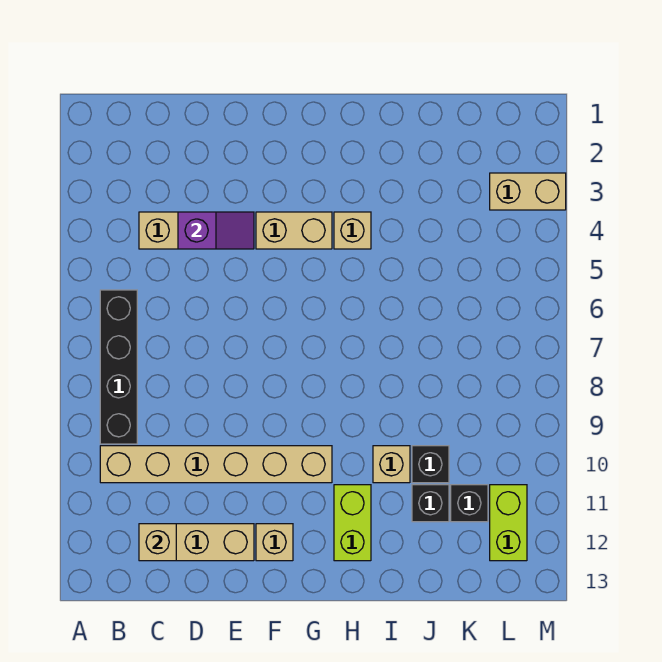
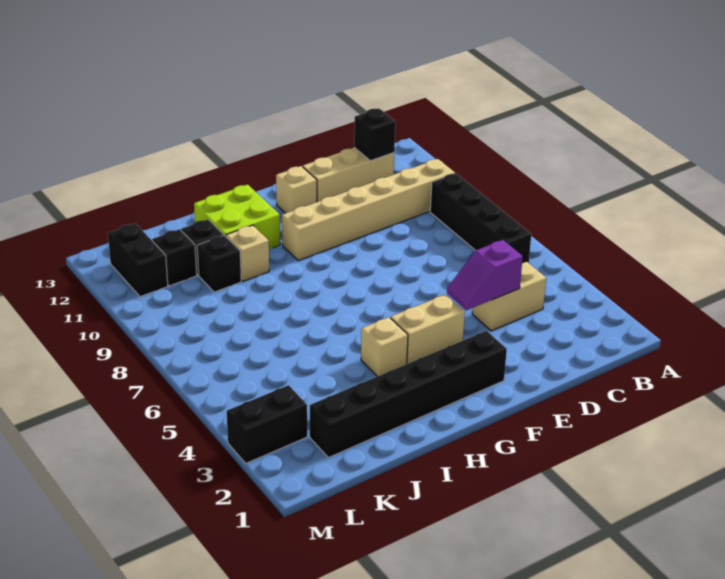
tan 1x1 brick [139,524,176,561] -> black 1x1 brick [354,108,395,161]
none -> black 1x6 brick [310,331,507,458]
lime 1x2 brick [334,485,371,561] -> lime 2x2 brick [194,185,280,249]
tan 1x2 brick [490,173,566,210] -> black 1x2 brick [227,385,307,463]
lime 1x2 brick [490,485,527,561] -> black 1x2 brick [108,223,168,297]

